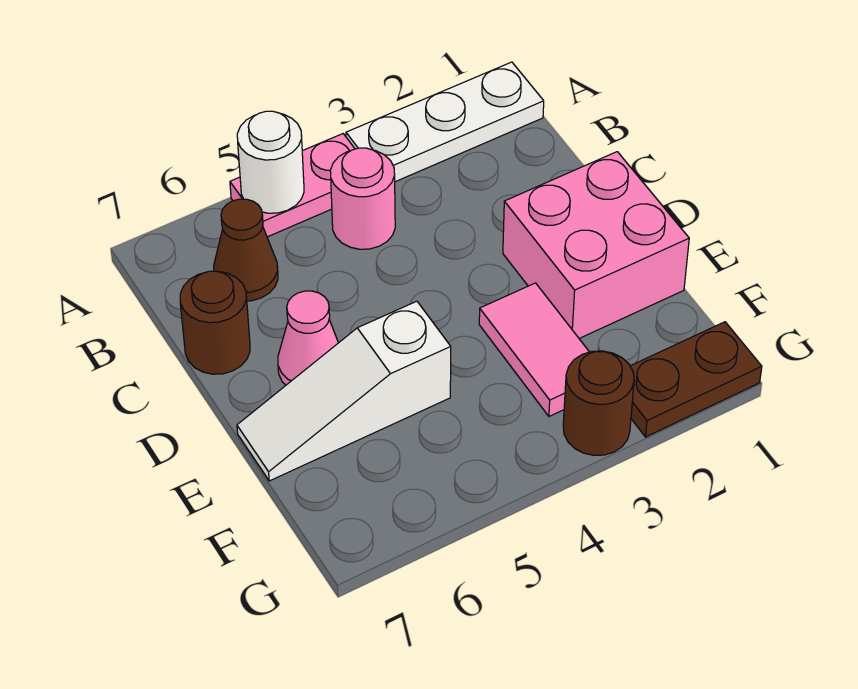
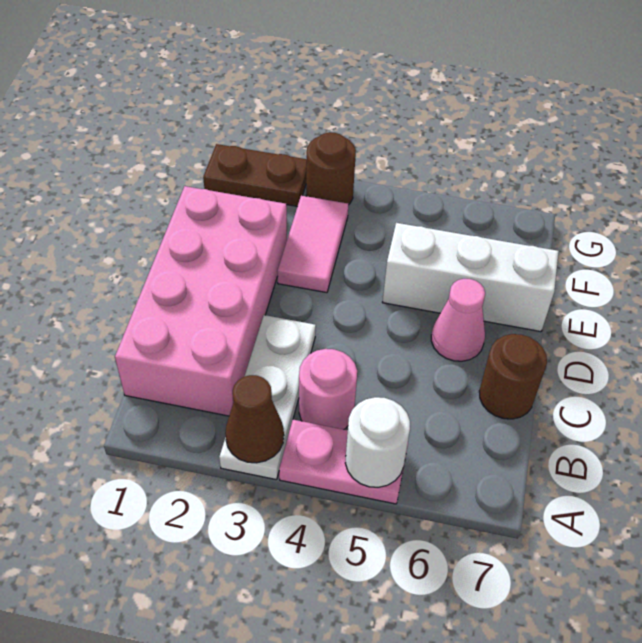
white 1x3 plate [346,62,544,182] -> white 1x3 plate turned to [219,315,316,480]
brown 1x1 cone [214,199,278,301] -> brown 1x1 cone moved to [225,375,284,463]
pink 2x2 brick [503,152,689,338] -> pink 2x4 brick [115,186,287,416]
white 1x3 slope [237,301,451,481] -> white 1x3 brick [382,223,559,332]

